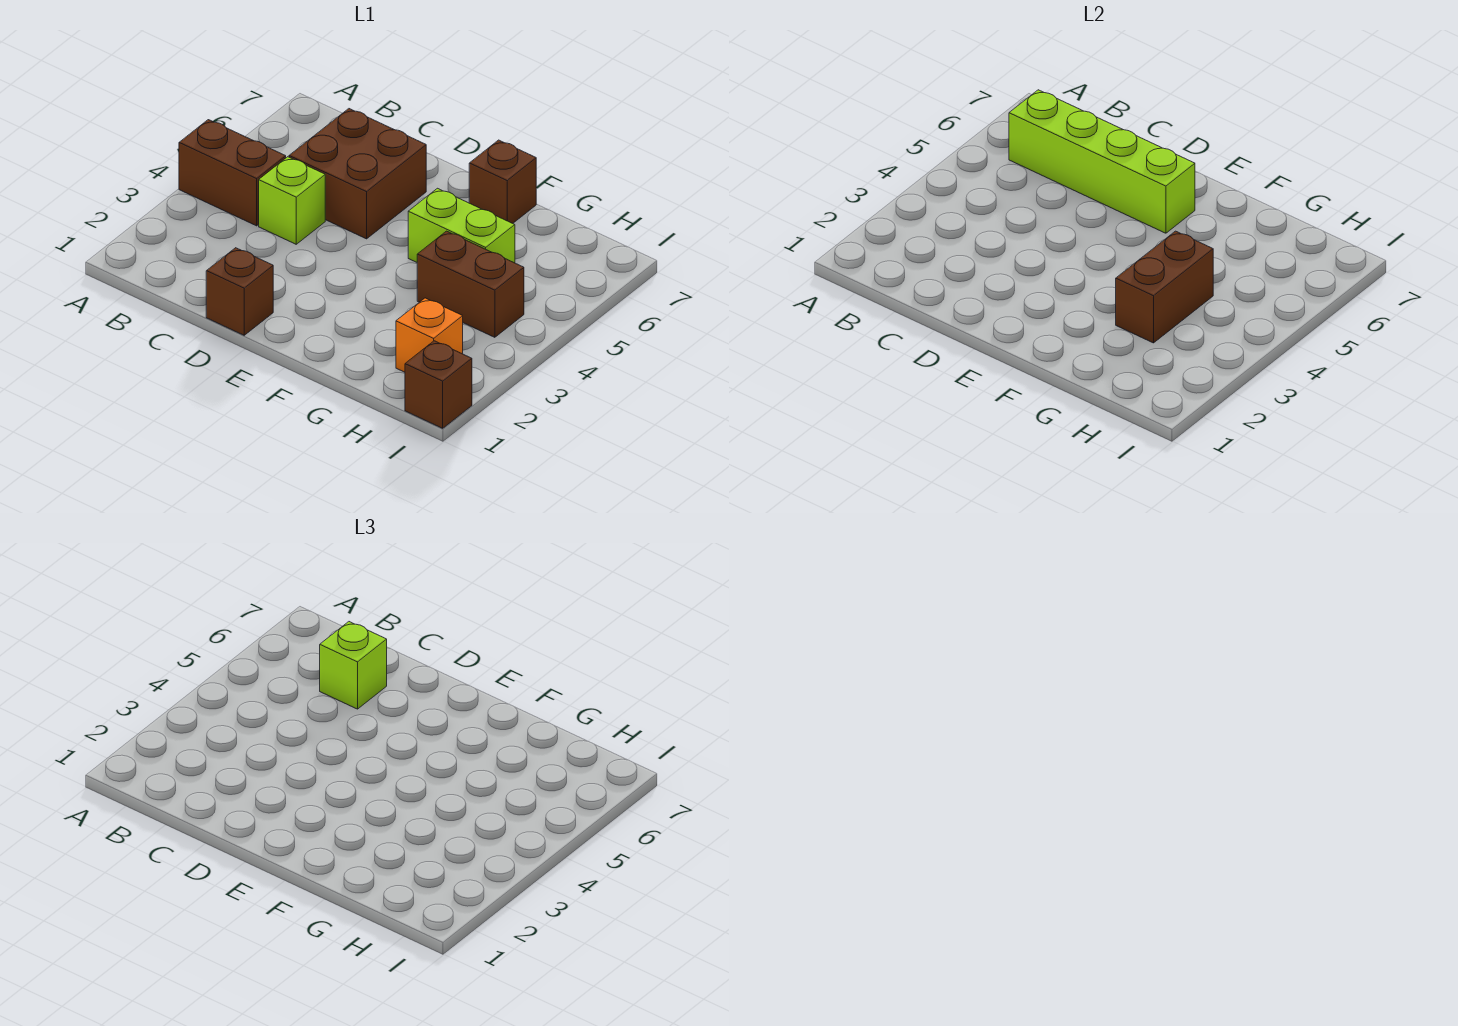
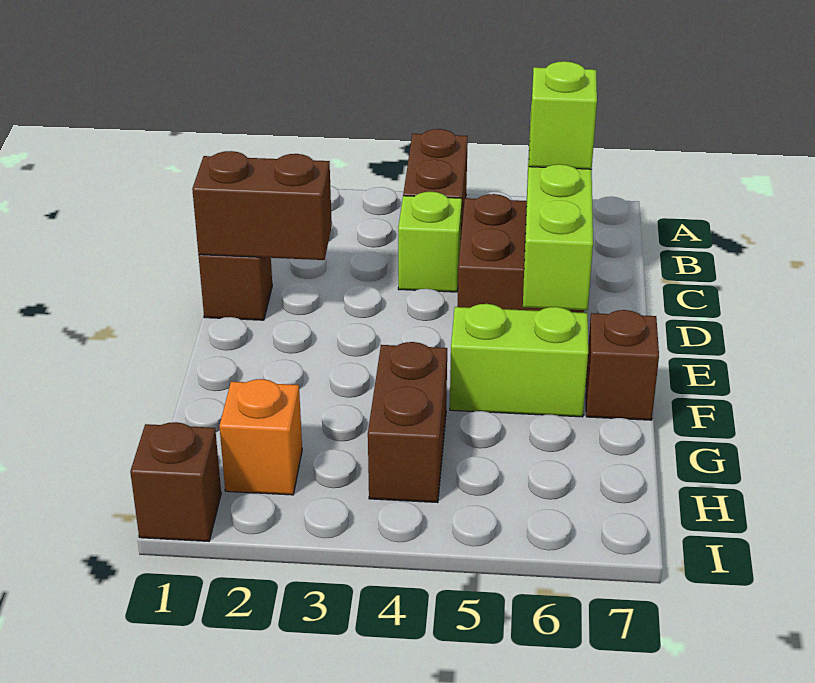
lime 1x2 brick [408,188,515,263] -> lime 1x2 brick turned to [450,304,588,417]
brown 1x2 brick [1116,231,1213,343] -> brown 1x2 brick moved to [192,151,332,260]

